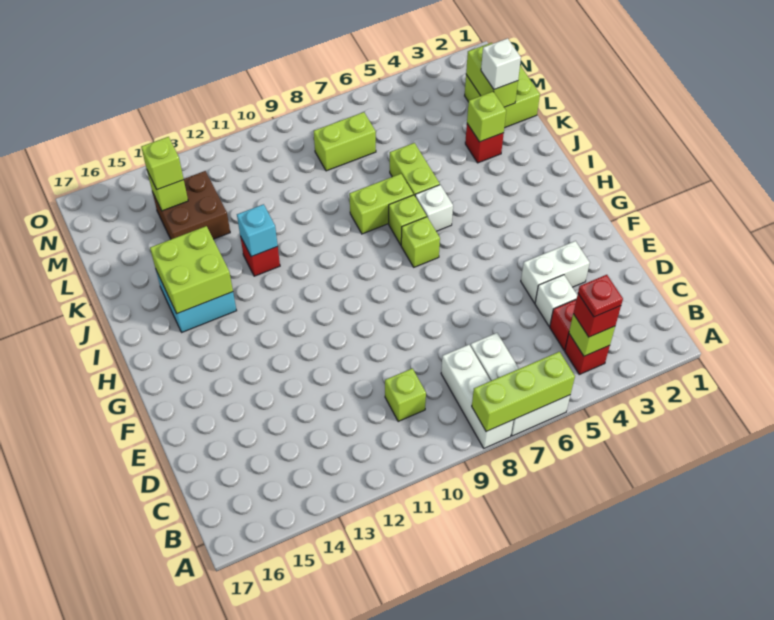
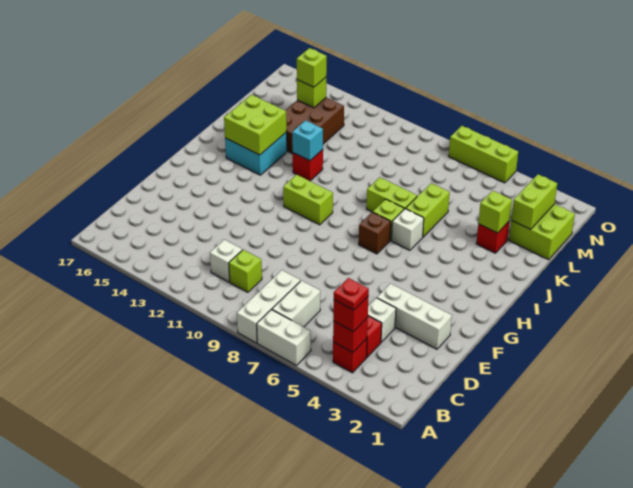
lime 1x3 brick [472,352,575,431] -> lime 1x3 brick moved to [449,126,518,183]
lime 1x1 brick [569,314,615,356] -> red 1x1 brick [333,318,368,353]
white 1x2 brick [521,241,590,303] -> white 1x3 brick [377,283,452,349]
lime 1x1 brick [401,217,440,267] -> brown 1x1 brick [359,212,391,254]
white 1x1 brick [481,38,521,90] -> white 1x1 brick moved to [210,240,242,282]
brown 2x2 brick [152,171,230,239] -> brown 2x3 brick [285,97,344,154]
lime 1x2 brick [314,112,376,171] -> lime 1x2 brick moved to [283,174,333,225]

